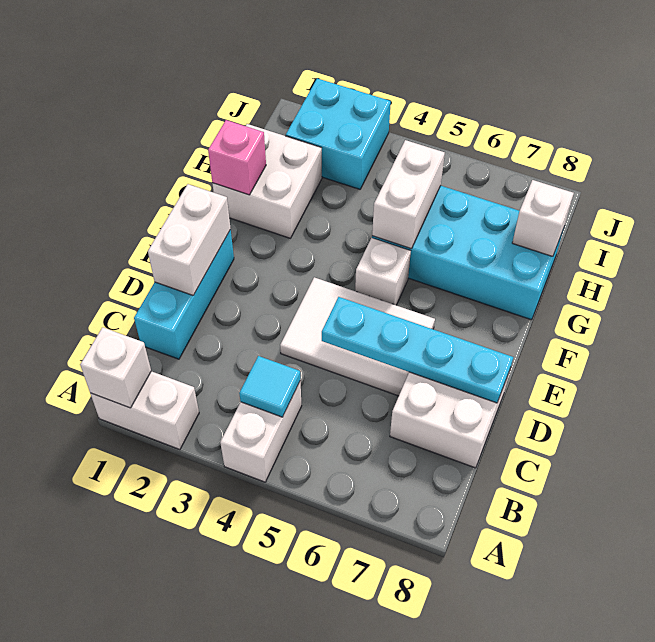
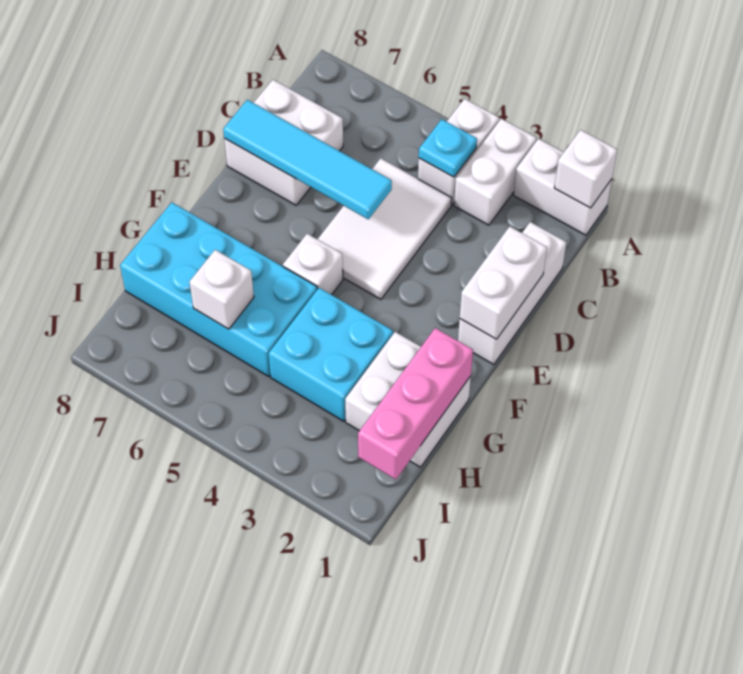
cyan 1x1 tile [239,356,300,417] -> cyan 1x1 plate [419,119,477,177]
cyan 1x3 brick [134,230,234,359] -> white 1x3 brick [458,222,566,365]
white 2x3 tile [280,277,435,396] -> white 2x3 tile turned to [318,158,452,299]
cyan 1x4 plate [322,297,513,403] -> cyan 1x4 tile [223,100,392,219]
pink 1x1 brick [208,120,266,195] -> pink 1x3 brick [358,328,473,480]
white 1x2 brick [372,140,445,249] -> white 1x2 brick moved to [454,119,536,225]
white 1x1 brick [512,180,574,257] -> white 1x1 brick moved to [189,250,254,329]
cyan 2x2 brick [286,78,391,189] -> cyan 2x2 brick moved to [269,288,393,421]

